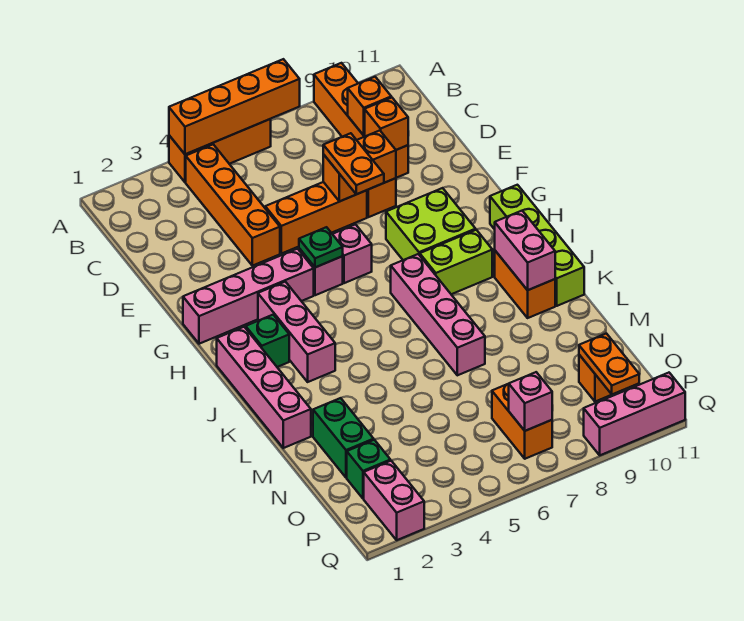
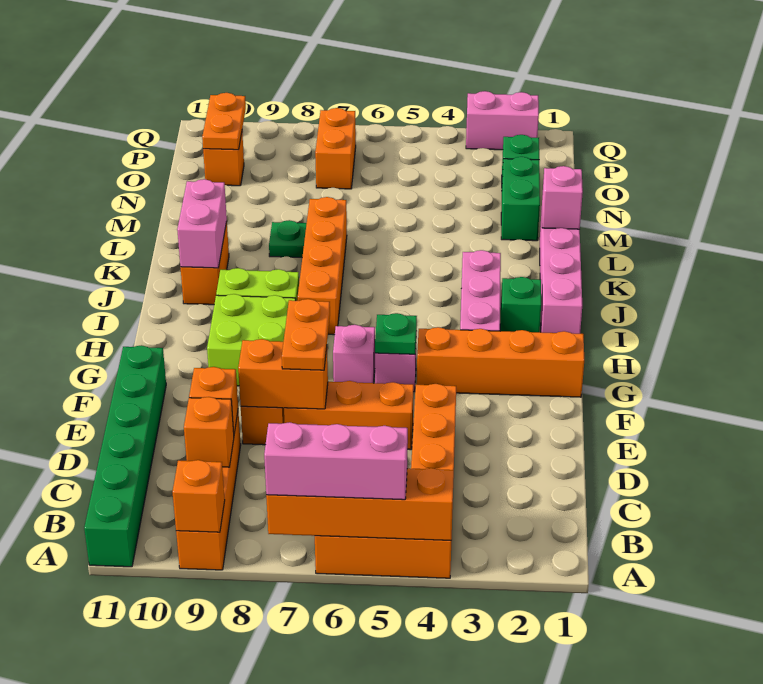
none -> orange 1x1 brick [173,460,225,532]
none -> green 1x6 brick [84,345,166,567]
pink 1x4 brick [183,249,314,344] -> orange 1x4 brick [417,327,584,397]
lime 1x4 brick [490,185,584,306] -> none
pink 1x4 brick [391,254,485,375] -> orange 1x4 brick [298,197,347,335]
none -> green 1x1 plate [269,220,307,257]
pink 1x2 brick [364,461,424,540] -> pink 1x2 brick turned to [466,91,539,150]
pink 1x1 brick [509,372,552,431] -> pink 1x1 brick moved to [542,166,583,229]
pink 1x3 brick [584,373,685,455] -> pink 1x3 brick moved to [264,422,408,500]

